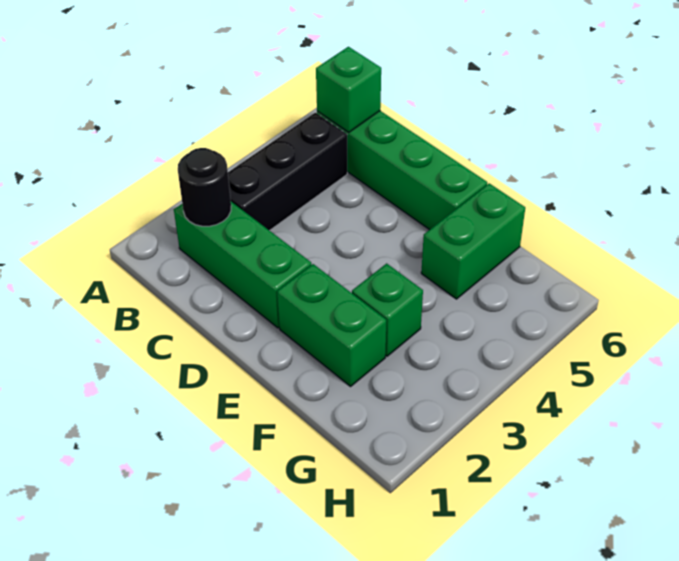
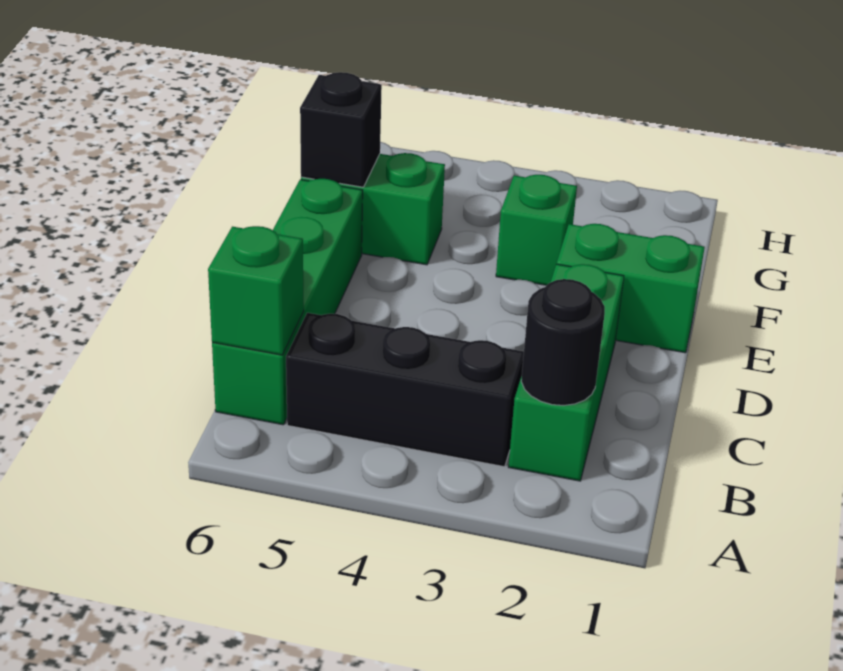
green 1x2 brick [277,264,386,386] -> green 1x2 brick turned to [557,224,705,353]
none -> black 1x1 brick [300,72,382,187]

